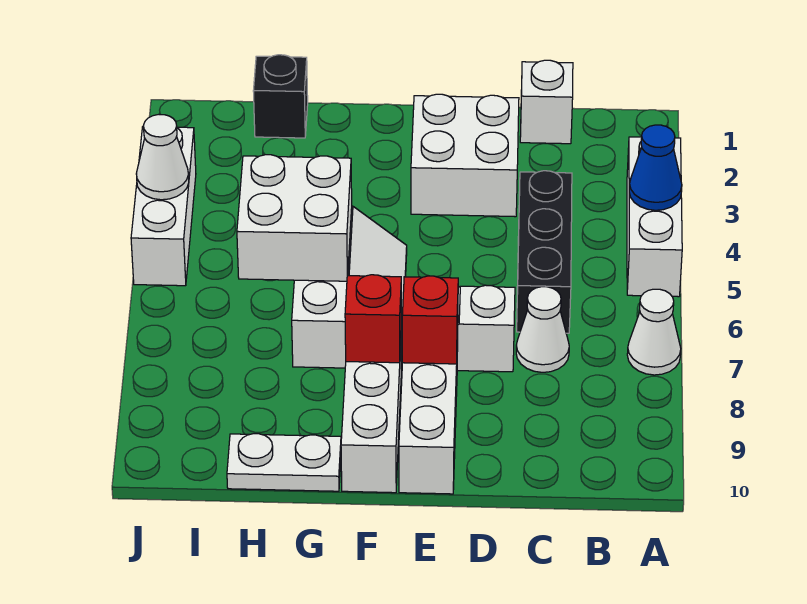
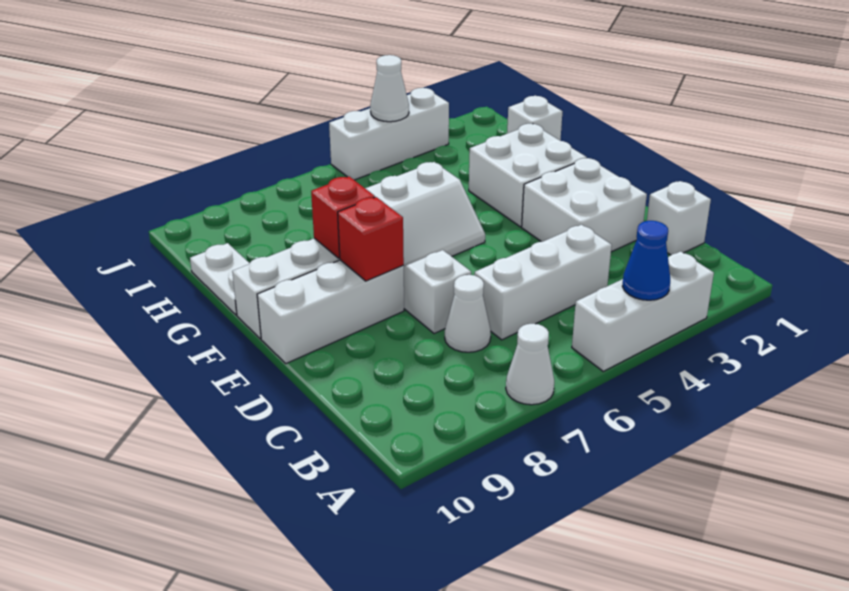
black 1x3 brick [517,171,572,333] -> white 1x3 brick [474,225,612,340]
white 2x2 brick [237,155,352,281] -> white 2x2 brick moved to [469,124,587,227]
black 1x1 brick [253,55,308,138] -> white 1x1 brick [507,96,563,140]

